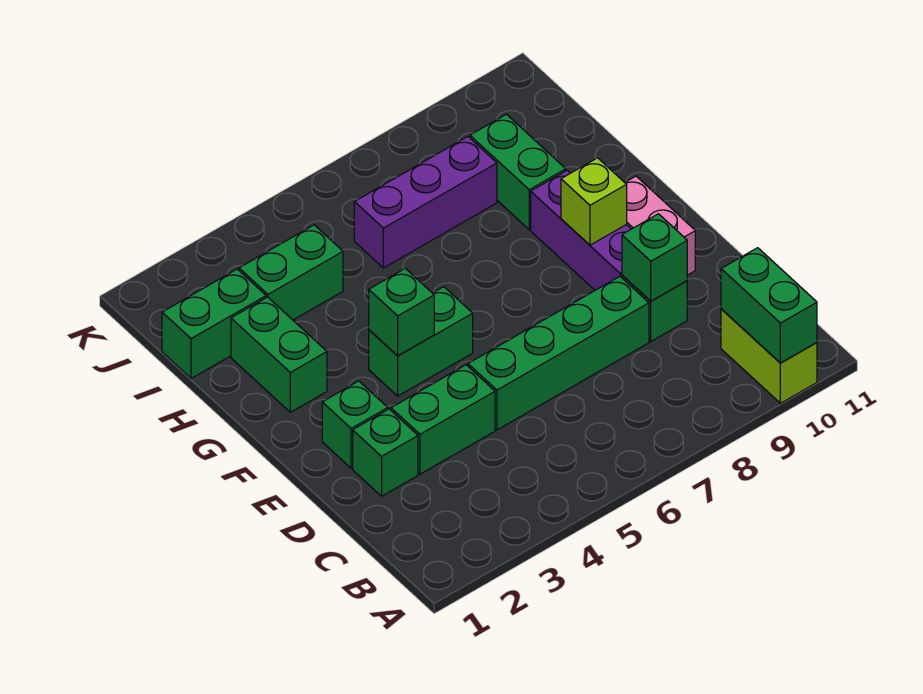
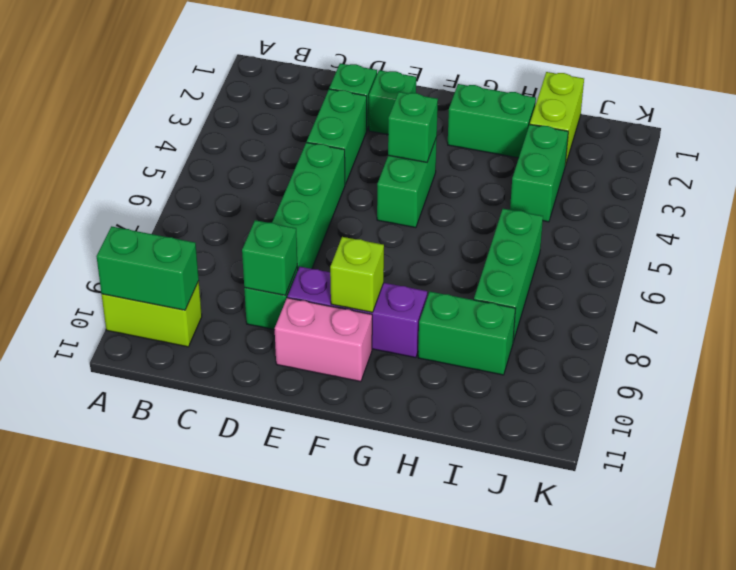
green 1x2 brick [162,269,266,378] -> lime 1x2 brick [530,72,584,166]
purple 1x3 brick [354,137,497,268] -> green 1x3 brick [474,209,543,342]

